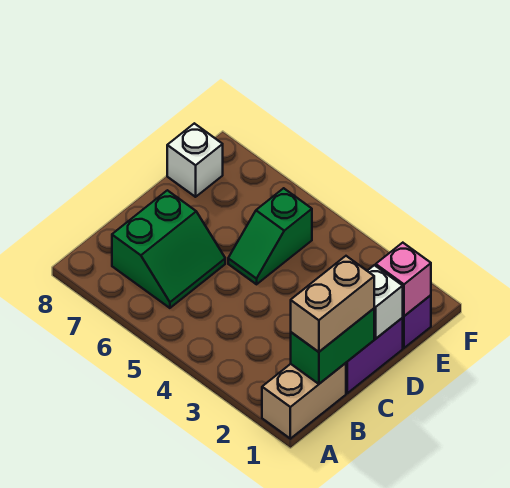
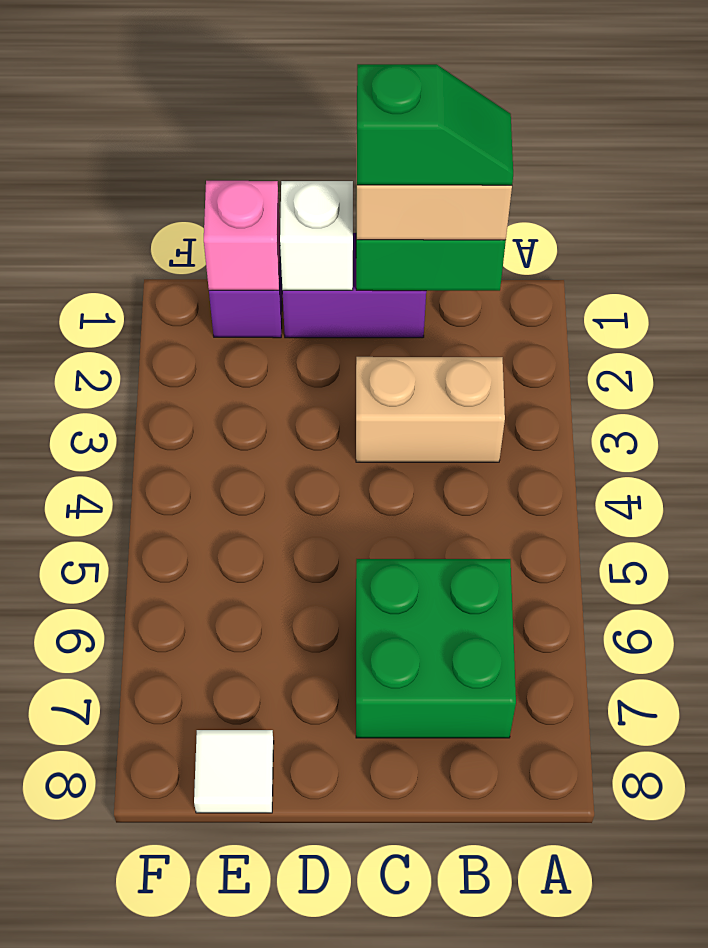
tan 1x2 brick [262,363,346,439] -> tan 1x2 brick moved to [356,357,505,462]
green 2x2 slope [112,190,225,308] -> green 2x2 brick [356,559,516,738]
green 1x2 slope [228,188,312,284] -> green 1x2 slope moved to [357,64,513,185]
white 1x1 brick [167,123,223,197] -> white 1x1 tile [194,730,274,813]

